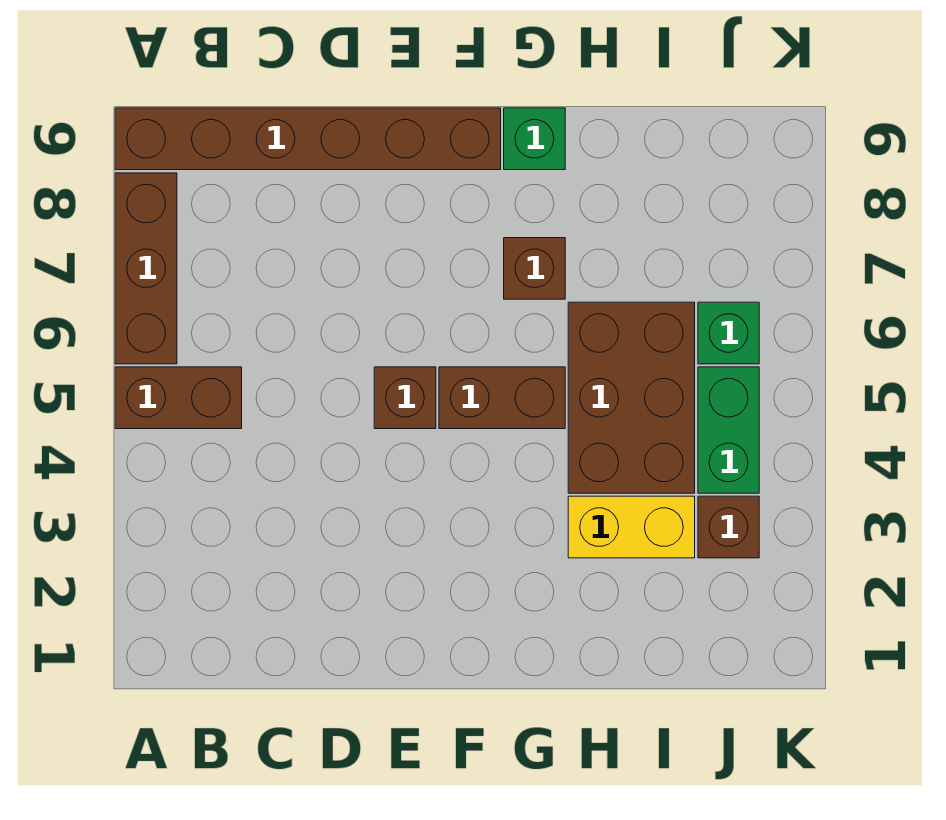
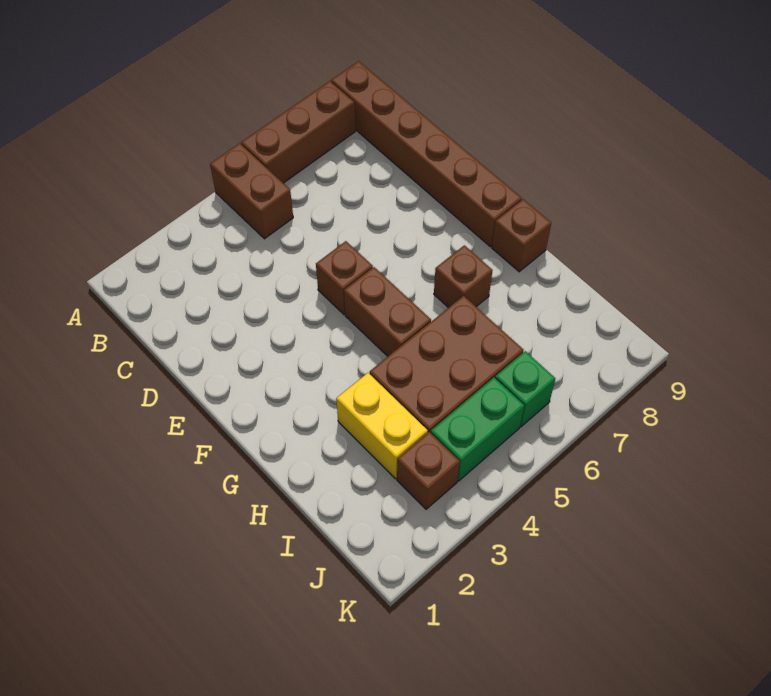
green 1x1 brick [504,108,565,170] -> brown 1x1 brick [492,199,551,272]

